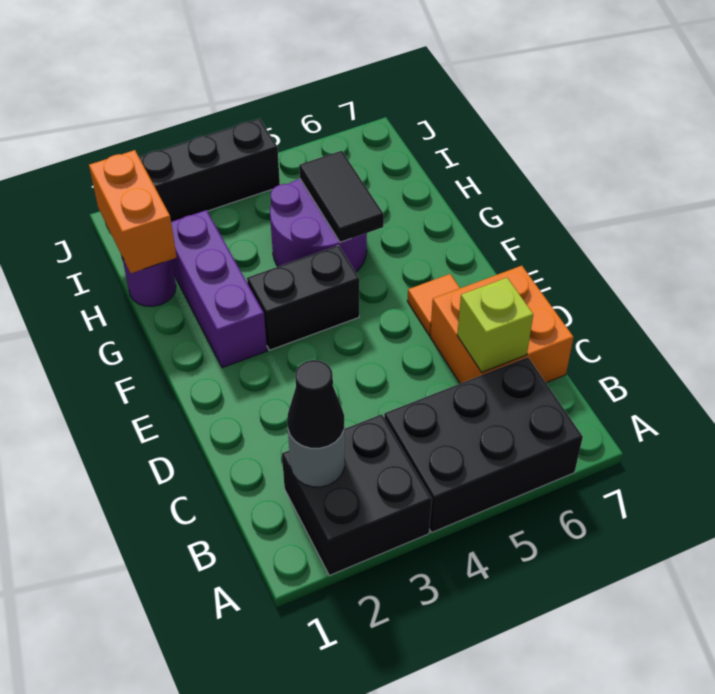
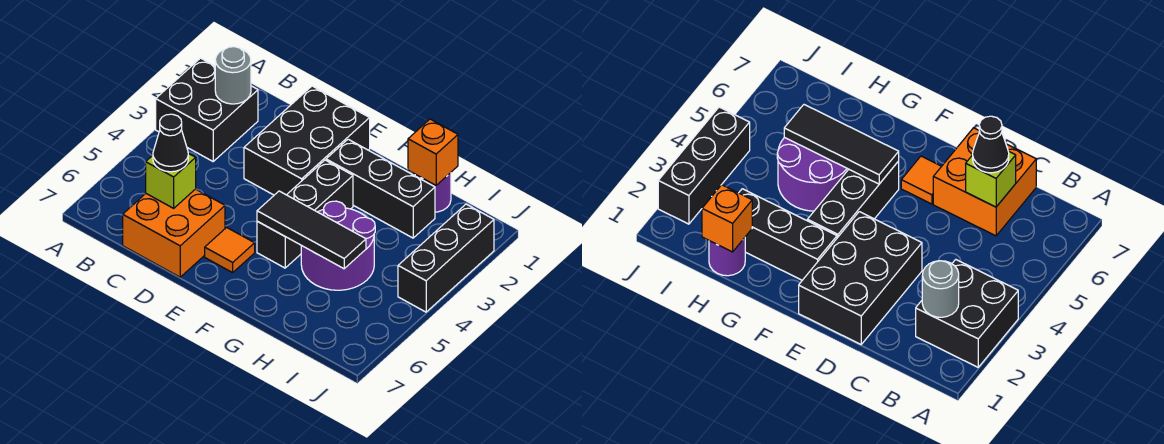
black 2x3 brick [384,357,583,533] -> black 2x3 brick moved to [244,86,370,195]
black 1x1 cone [287,360,344,448] -> black 1x1 cone moved to [153,114,188,172]
purple 1x3 brick [171,210,267,368] -> black 1x3 brick [326,139,435,238]
black 1x2 brick [247,245,360,350] -> black 1x3 brick [257,160,353,268]
black 1x2 tile [299,151,384,242] -> black 1x3 tile [257,191,366,269]
orange 1x2 brick [89,150,177,273] -> orange 1x1 brick [408,119,458,185]

